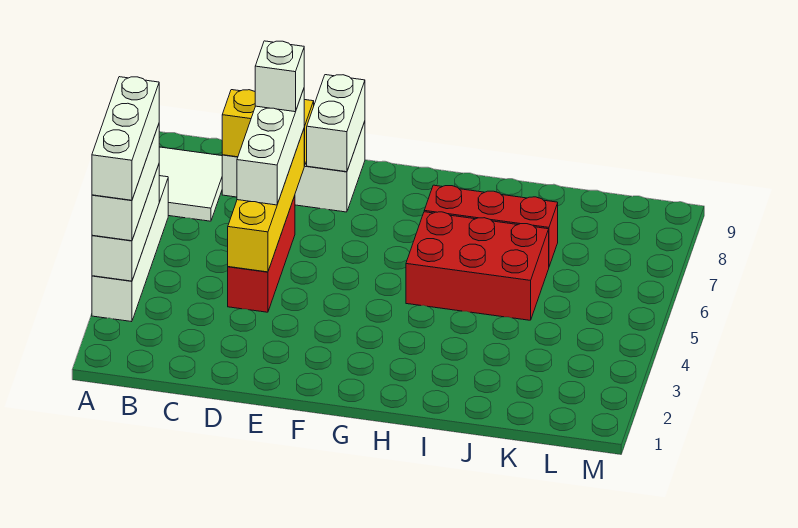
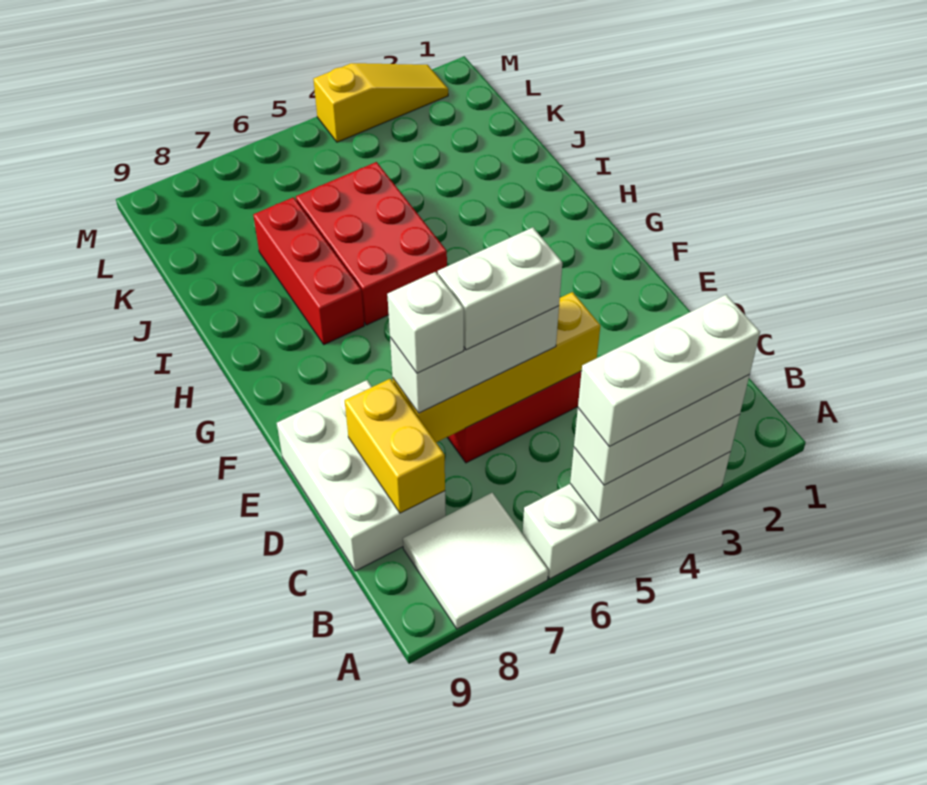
white 1x2 brick [307,75,365,172] -> white 1x2 brick moved to [438,227,562,350]
none -> yellow 1x3 slope [313,63,448,142]

